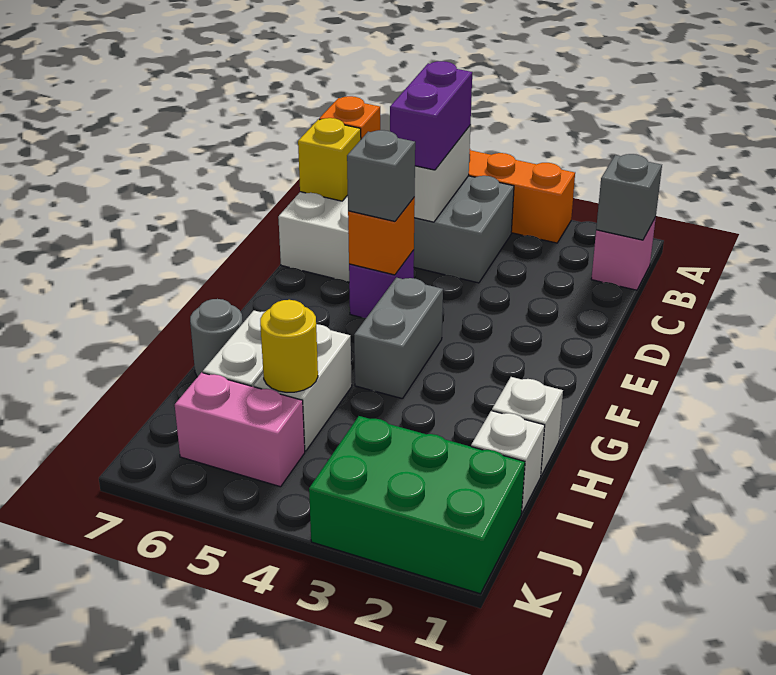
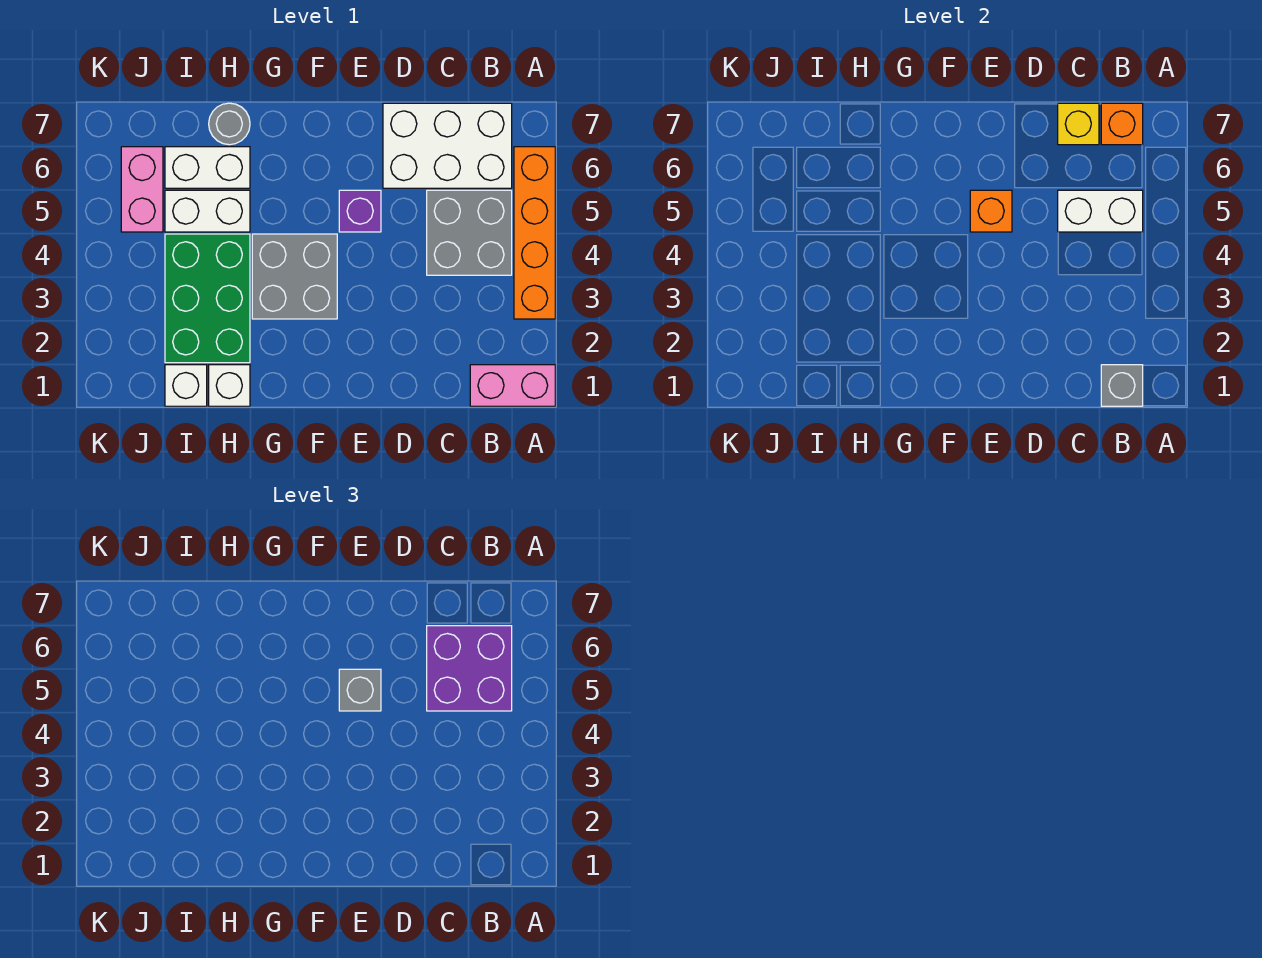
pink 1x1 brick [591,217,656,290] -> pink 1x2 brick [470,365,555,406]
purple 1x2 brick [390,61,472,170] -> purple 2x2 brick [427,626,512,711]
grey 1x2 brick [354,278,443,399] -> grey 2x2 brick [252,234,337,319]
yellow 1x1 round brick [260,300,318,392] -> none
green 2x3 brick [309,416,525,594] -> green 2x3 brick moved to [165,234,250,363]

